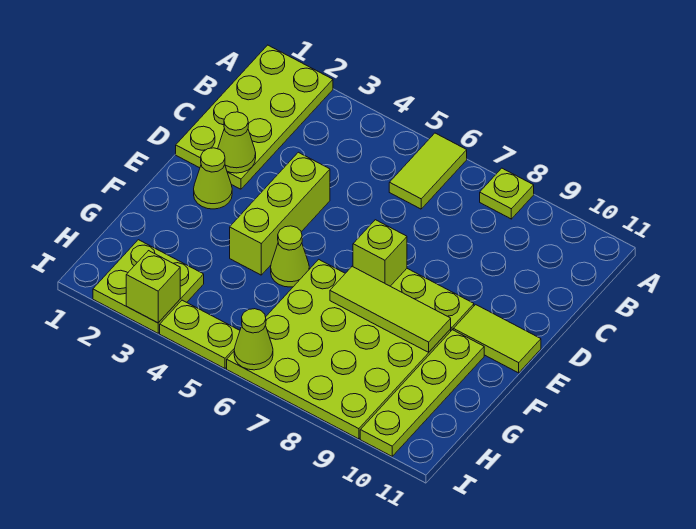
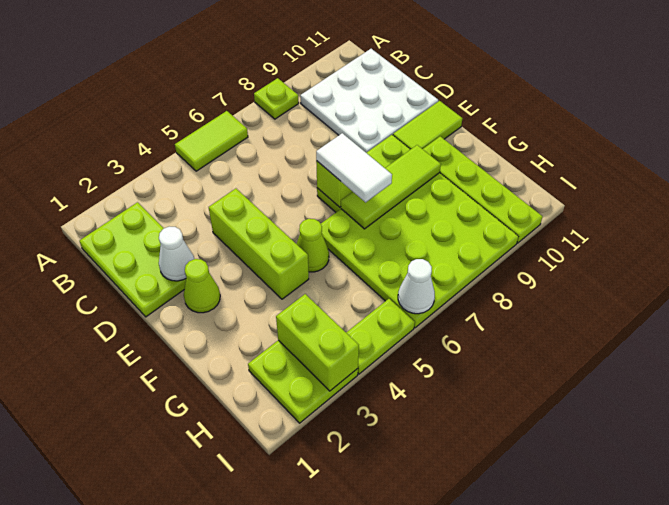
lime 2x4 plate [176,45,333,189] -> lime 2x3 plate [79,202,186,317]
lime 1x2 tile [389,133,467,209] -> lime 1x2 tile turned to [175,111,248,171]
none -> white 3x3 plate [300,49,438,153]
lime 1x1 cone [218,112,256,173] -> white 1x1 cone [159,227,194,281]
none -> white 1x2 tile [316,133,392,202]
lime 1x1 brick [126,251,180,323] -> lime 1x2 brick [276,294,359,391]
lime 1x1 cone [234,309,273,370] -> white 1x1 cone [398,259,435,314]

